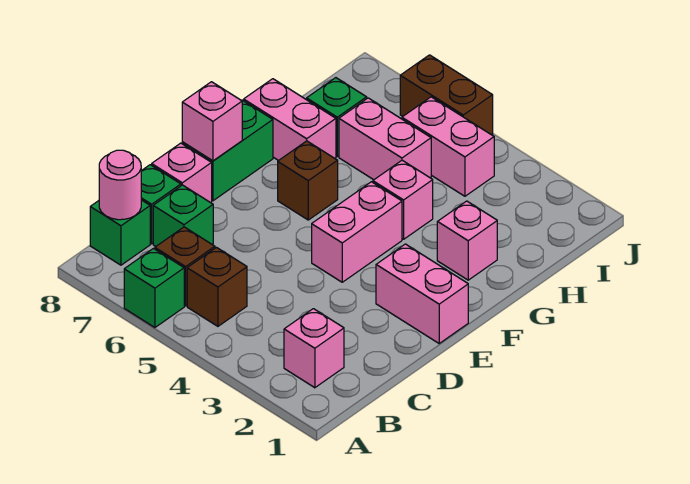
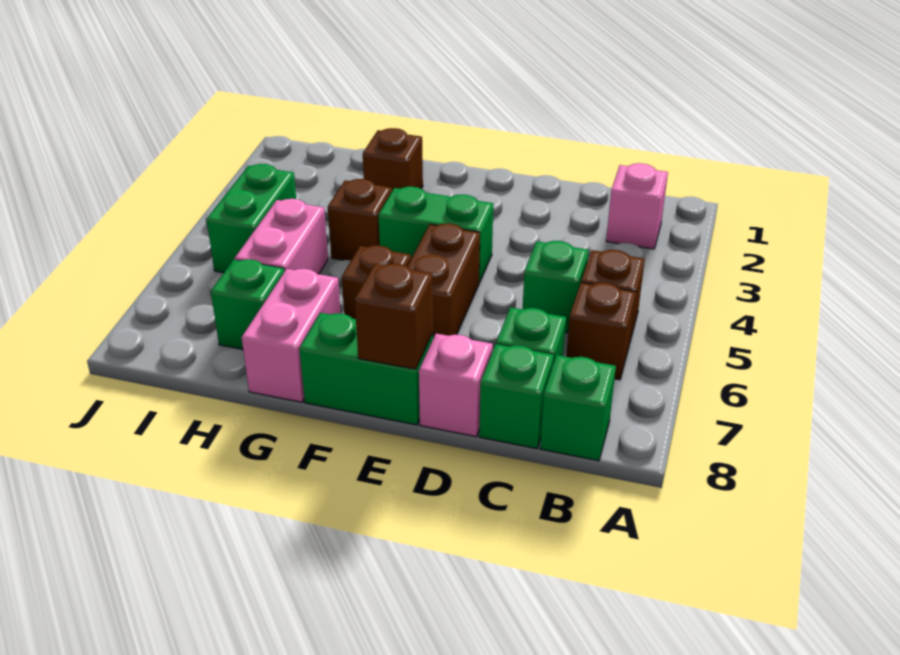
green 1x1 brick [124,249,184,327] -> green 1x1 brick moved to [523,241,589,333]
pink 1x1 round brick [99,150,141,220] -> none
pink 1x2 brick [376,244,468,343] -> none
pink 1x2 brick [312,182,402,282] -> green 1x2 brick [378,187,493,283]
pink 1x1 brick [182,82,242,161] -> brown 1x1 brick [355,264,433,369]
pink 1x1 brick [437,201,497,280] -> brown 1x1 brick [363,128,423,191]
pink 1x1 brick [373,160,433,239] -> brown 1x1 brick [328,179,392,260]
pink 1x2 brick [402,97,494,196] -> green 1x2 brick [206,164,296,273]
brown 1x2 brick [400,55,493,135] -> brown 1x2 brick moved to [407,223,480,339]

